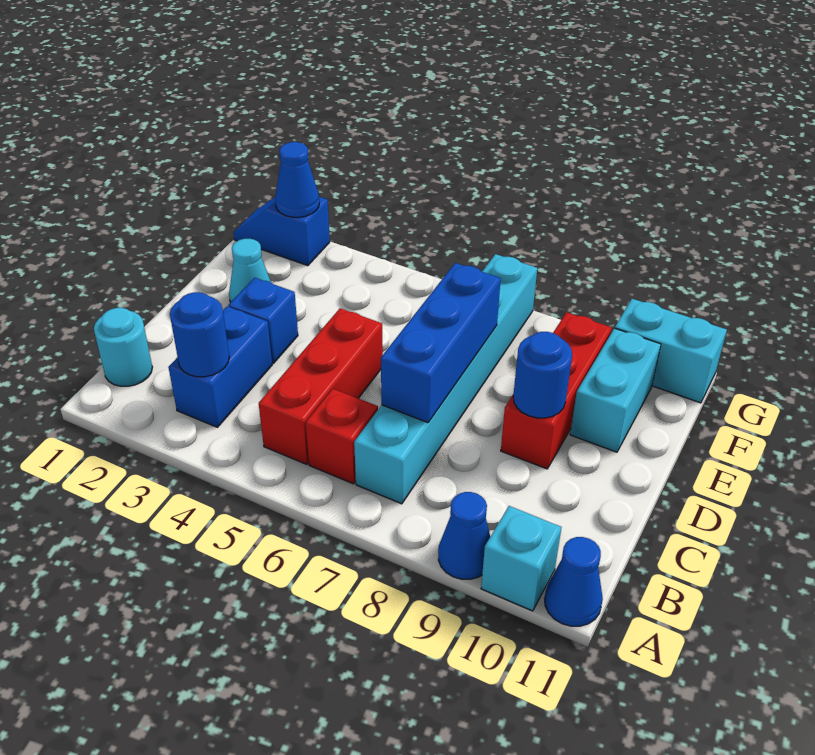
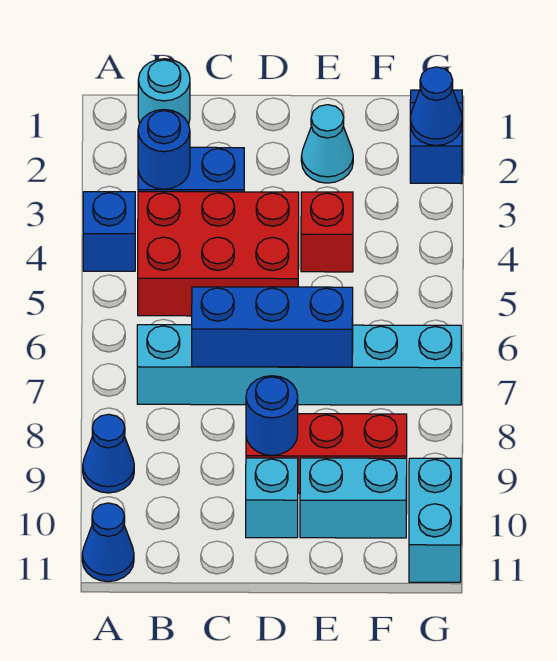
cyan 1x1 brick [481,506,561,611] -> cyan 1x1 brick moved to [246,458,298,538]
red 1x3 brick [259,308,383,464] -> red 2x3 brick [138,192,299,316]
red 1x1 brick [306,389,378,484] -> red 1x1 brick moved to [301,192,353,272]
blue 1x1 brick [228,278,298,363] -> blue 1x1 brick moved to [83,192,135,271]

